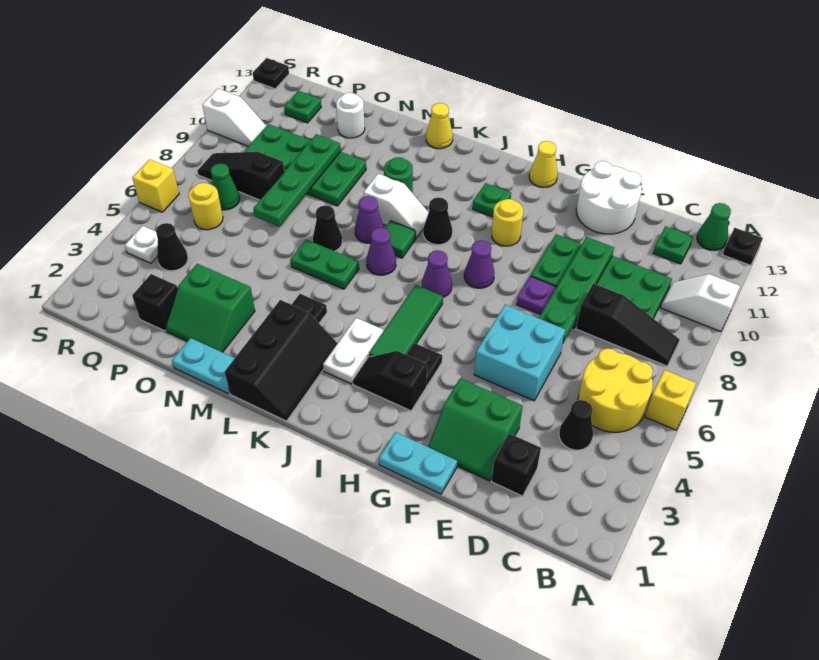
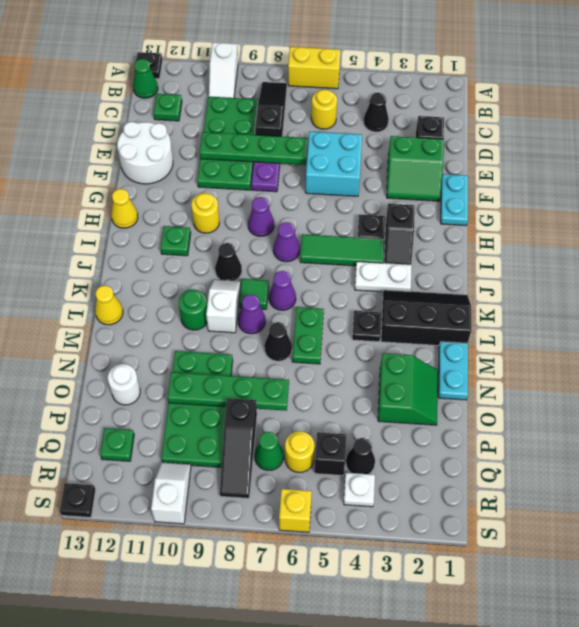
yellow 1x1 brick [645,370,696,430] -> yellow 1x2 brick [288,47,340,89]
yellow 2x2 round brick [578,348,653,432] -> yellow 1x1 round brick [311,90,337,129]
green 2x2 slope [428,378,523,481] -> green 2x2 slope turned to [387,136,444,201]
black 1x1 brick [132,274,178,331] -> black 1x1 brick moved to [315,432,346,475]

